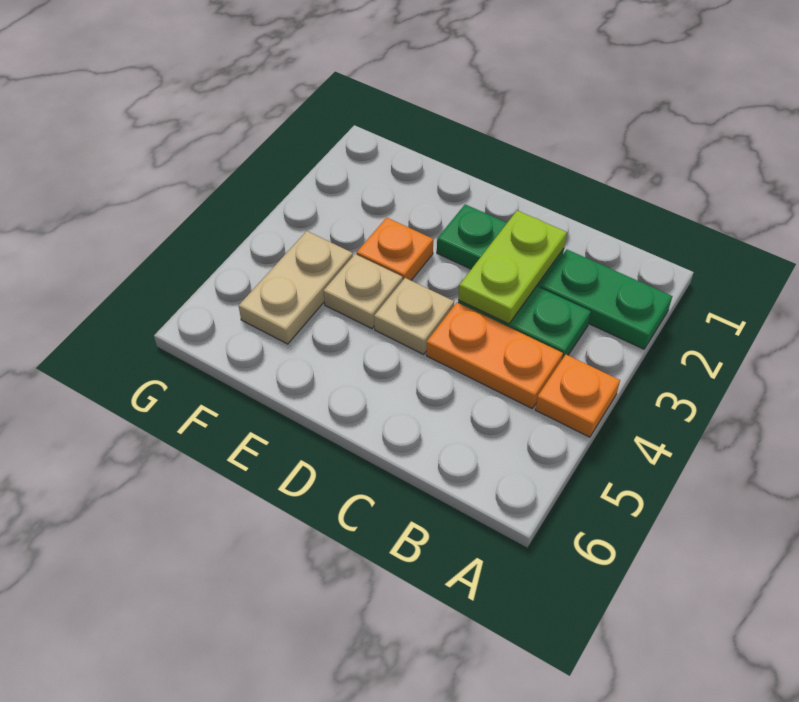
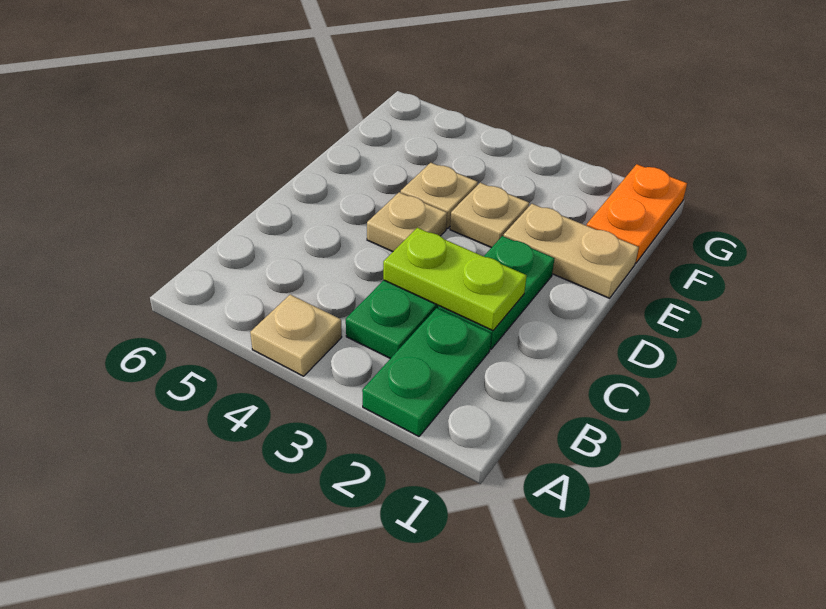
orange 1x1 plate [535,355,620,437] -> tan 1x1 plate [250,295,342,376]
orange 1x2 plate [426,303,563,409] -> orange 1x2 plate moved to [587,164,687,263]
orange 1x1 plate [357,218,433,280] -> tan 1x1 plate [450,183,529,248]
tan 1x2 plate [239,231,353,344] -> tan 1x2 plate moved to [504,204,639,298]

